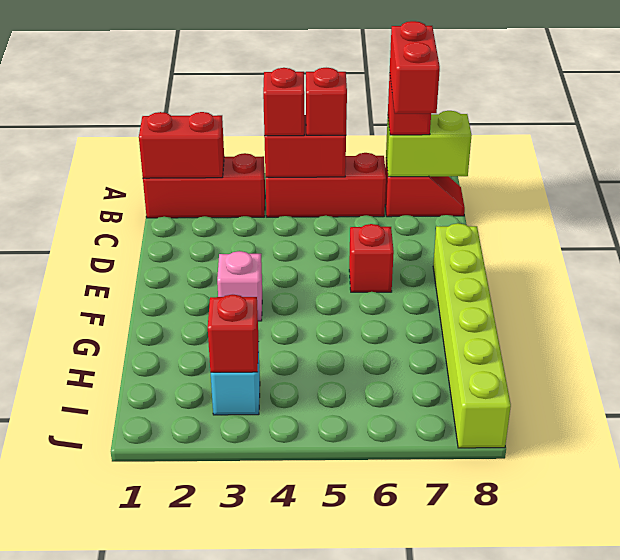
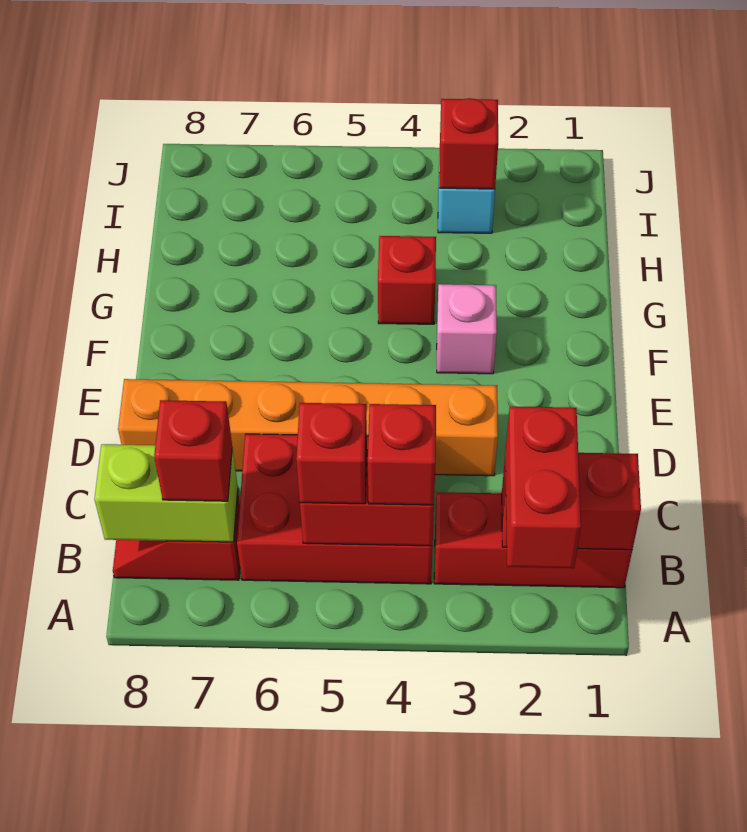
red 1x3 brick [266,153,386,217] -> red 2x3 brick [237,434,433,584]
red 1x2 brick [390,21,440,114] -> red 1x2 brick moved to [506,406,581,568]
none -> orange 1x6 brick [118,379,498,476]
red 1x1 brick [349,224,394,292] -> red 1x1 brick moved to [378,236,436,324]
lime 1x6 brick [433,223,511,448] -> none

